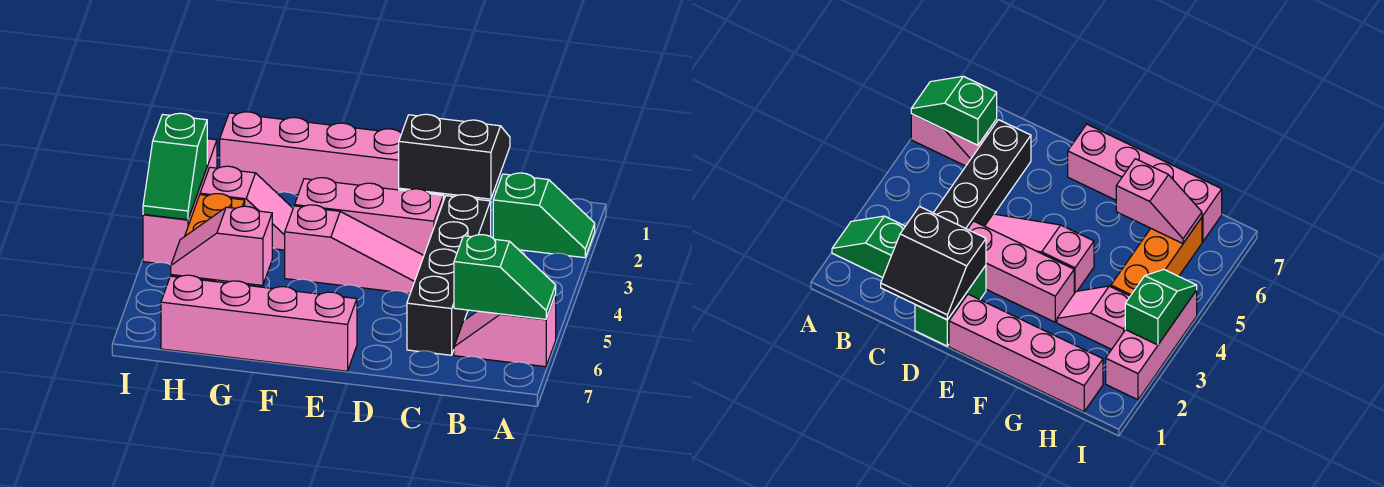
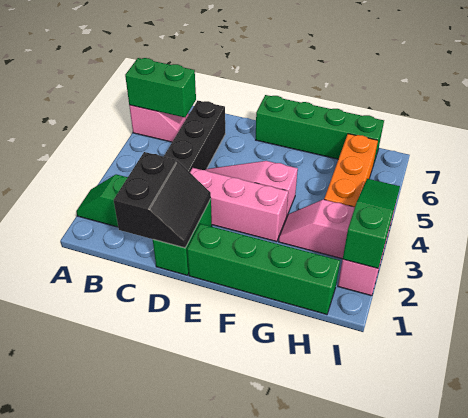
green 1x2 slope [454,235,556,319] -> green 1x2 brick [125,58,196,117]
black 2x2 slope [399,114,510,199] -> black 2x2 slope turned to [114,152,211,248]
pink 1x4 brick [220,112,402,195] -> green 1x4 brick [187,224,340,315]
pink 1x4 brick [161,275,357,371] -> green 1x4 brick [256,95,384,165]
pink 1x2 slope [171,206,272,285] -> none
green 1x2 slope [143,113,207,220] -> green 1x3 slope [343,179,400,268]

